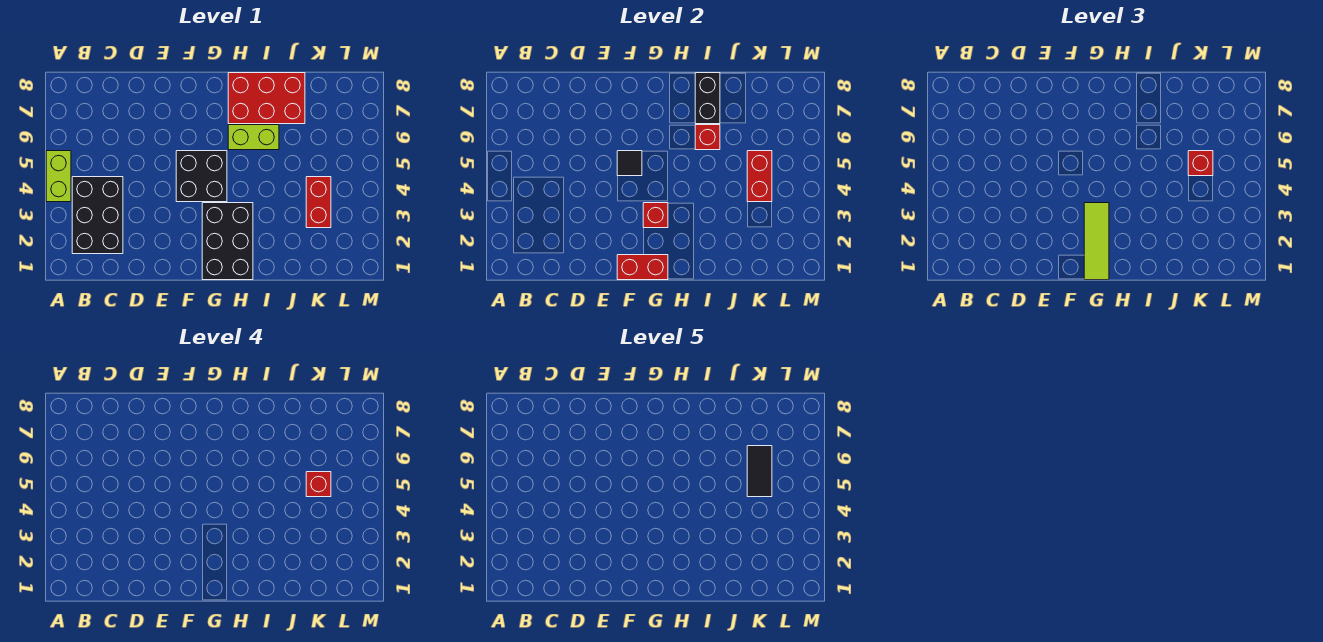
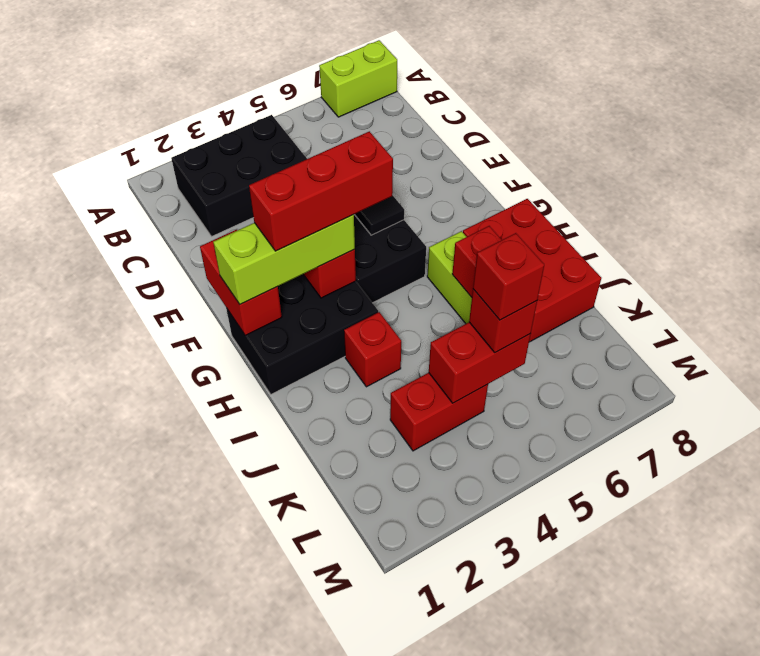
lime 1x2 brick [46,151,71,202] -> lime 1x2 brick moved to [319,40,397,117]
lime 1x3 tile [1084,203,1109,280] -> lime 1x3 brick [213,215,355,304]
none -> red 1x3 brick [249,131,393,251]
none -> red 1x1 brick [344,312,401,387]
black 1x2 brick [695,73,720,124] -> none
black 1x2 tile [747,446,772,497] -> none

